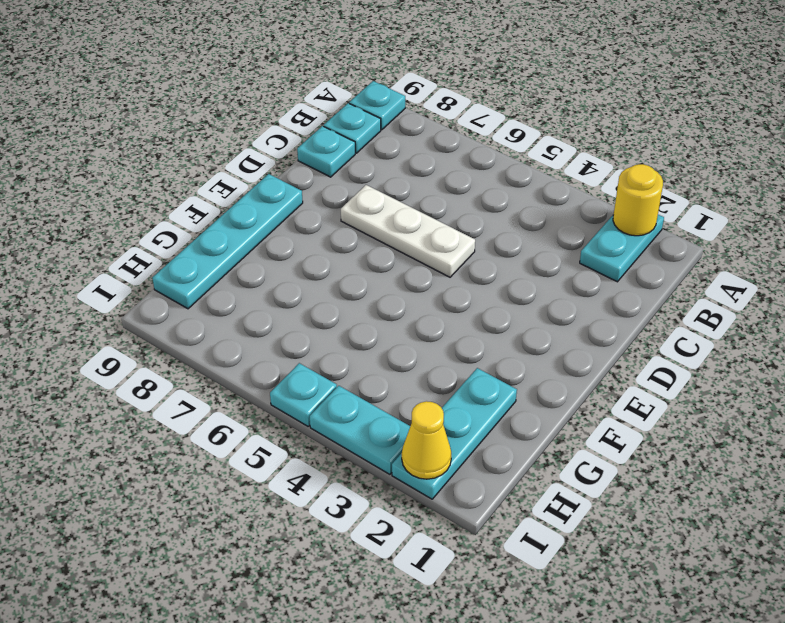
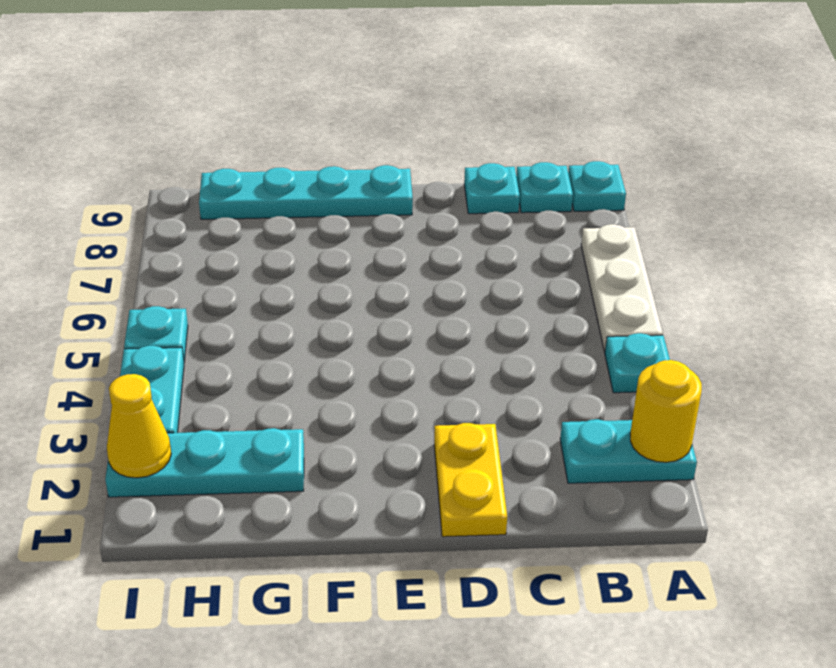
none -> cyan 1x1 plate [605,333,670,393]
none -> yellow 1x2 plate [434,423,507,537]
white 1x3 plate [341,185,475,277] -> white 1x3 plate moved to [581,224,663,352]

